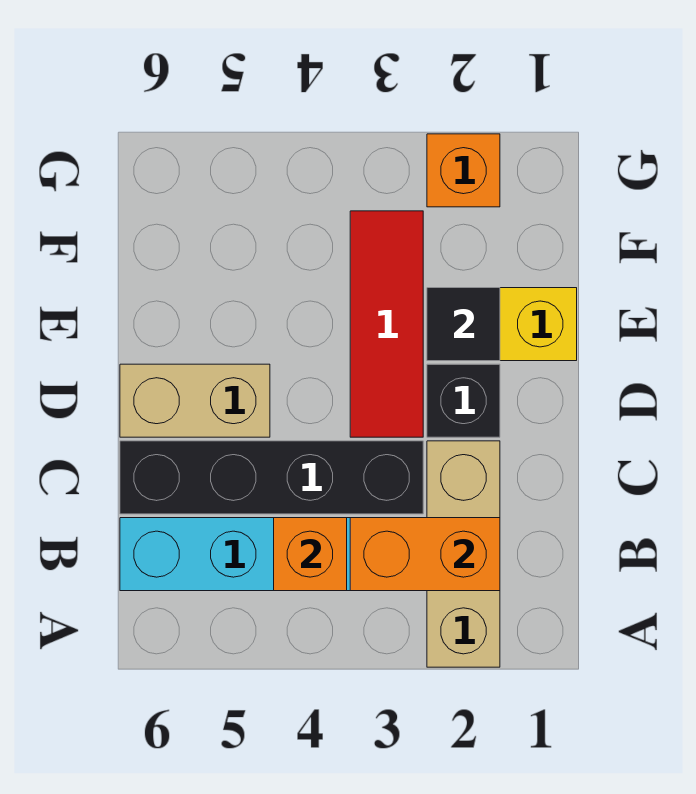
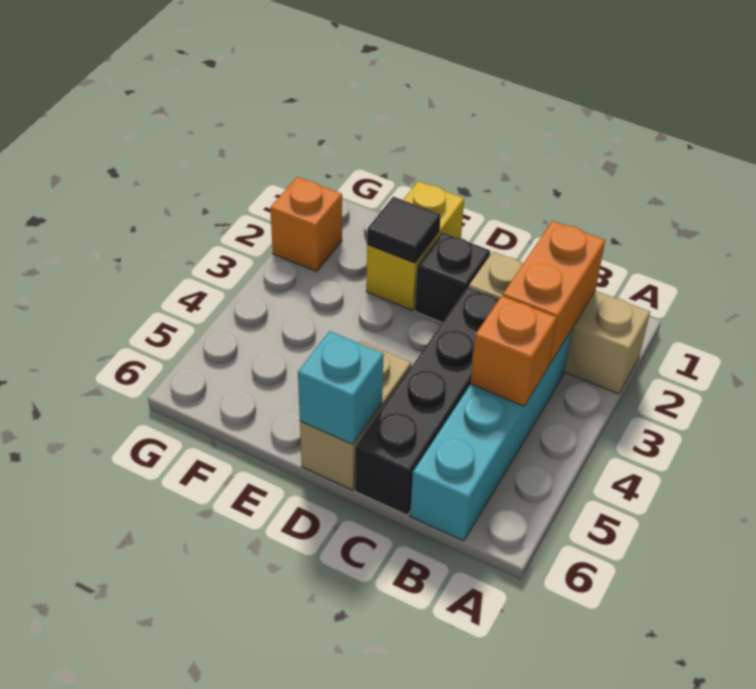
red 1x3 tile [350,211,423,437] -> none
none -> cyan 1x1 brick [298,331,384,444]

